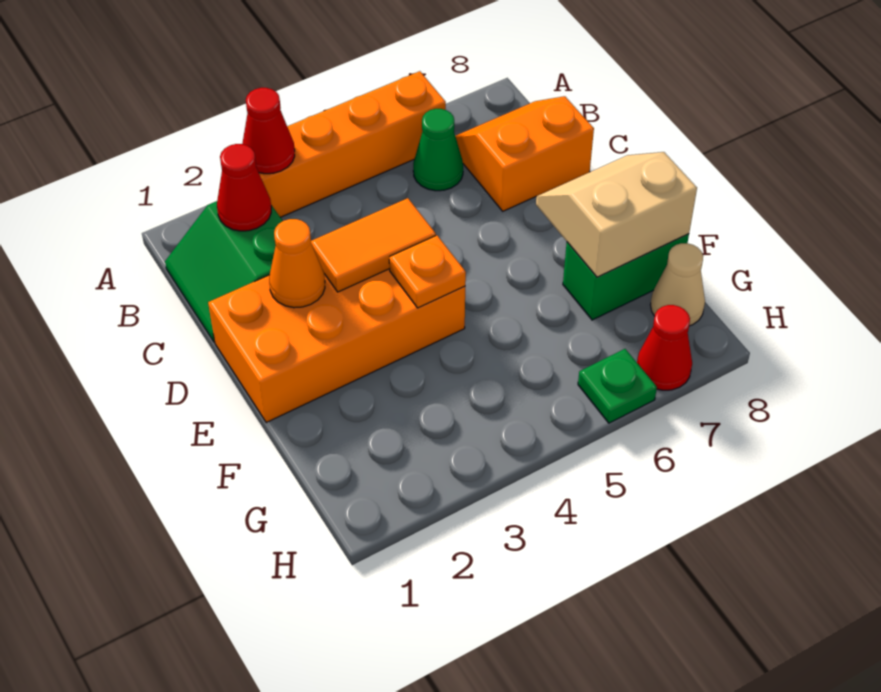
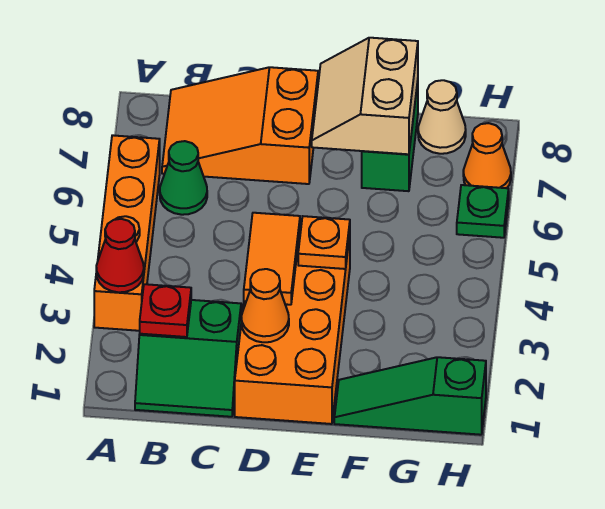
red 1x1 cone [217,144,271,231] -> red 1x1 plate [140,284,191,337]
orange 2x2 slope [455,96,594,211] -> orange 2x3 slope [162,67,318,184]
none -> green 1x3 slope [334,357,486,435]
red 1x1 cone [637,305,692,390] -> orange 1x1 cone [463,123,511,188]

